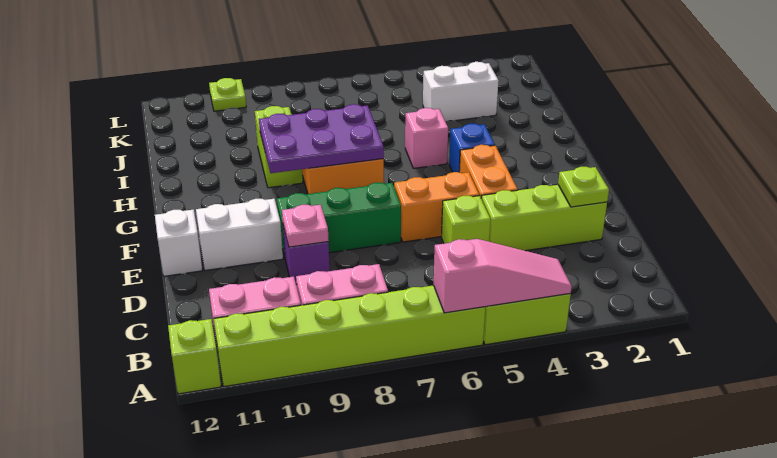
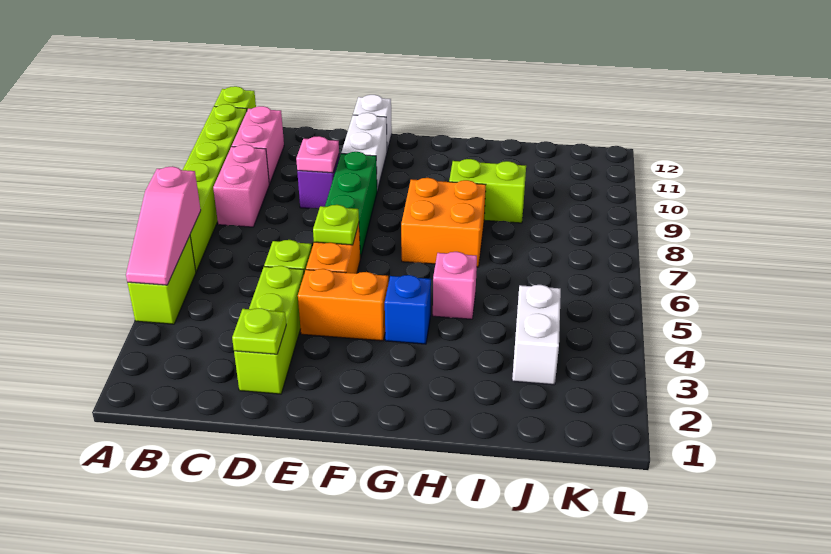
purple 2x3 plate [259,104,384,173] -> none
lime 1x1 plate [209,78,246,111] -> lime 1x1 plate moved to [313,205,359,245]

